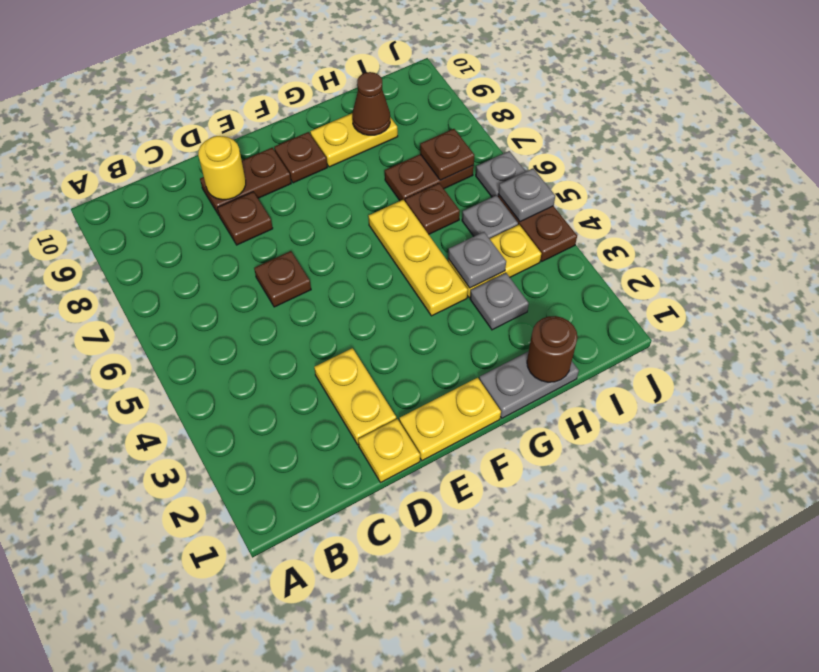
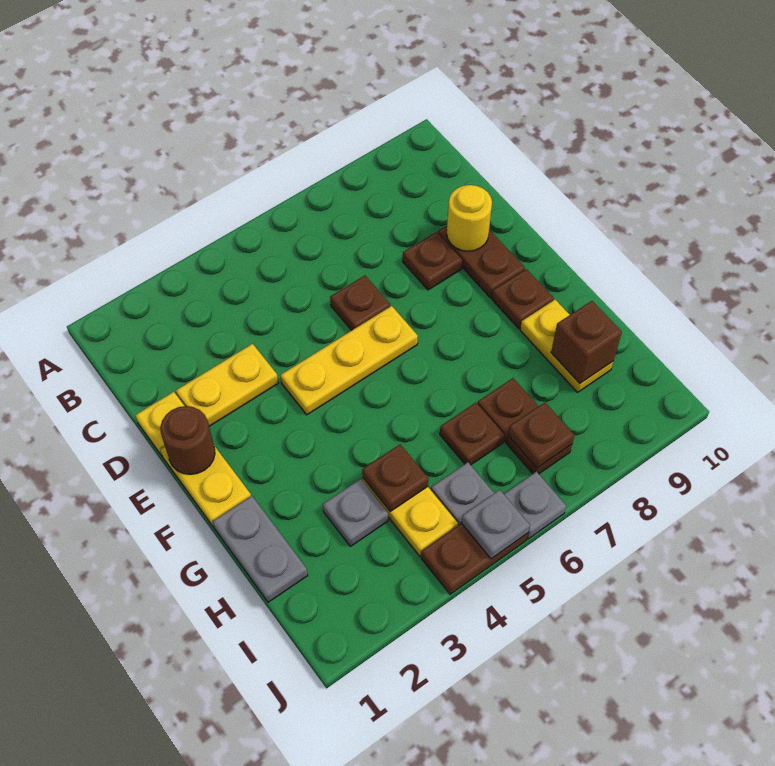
yellow 1x3 plate [368,200,468,316] -> yellow 1x3 plate moved to [280,306,418,415]
brown 1x1 round brick [527,316,578,382] -> brown 1x1 round brick moved to [160,406,215,474]
grey 1x1 plate [448,232,506,288] -> brown 1x1 plate [362,444,428,511]
brown 1x1 cone [352,72,390,135] -> brown 1x1 brick [551,301,622,383]

